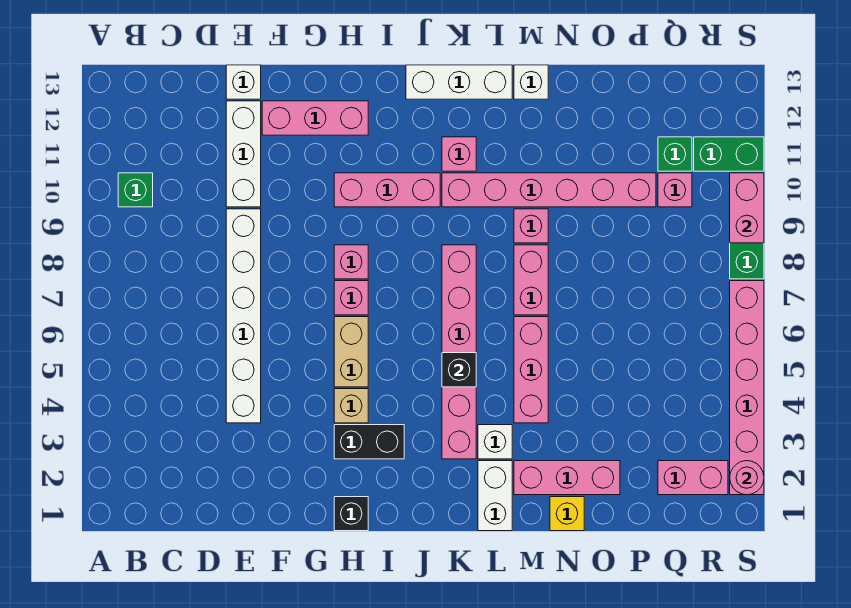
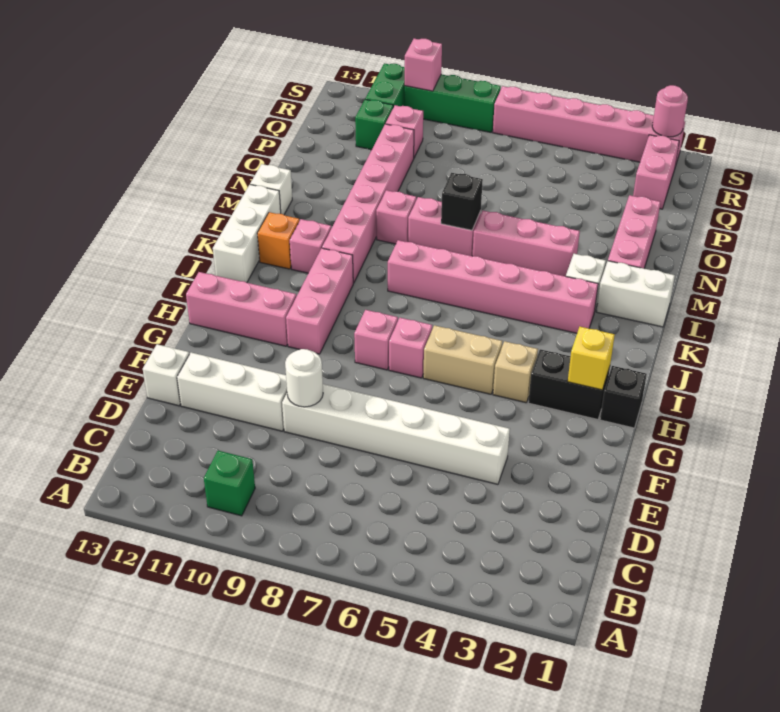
none -> white 1x1 round brick [285,349,323,407]
pink 1x3 brick [262,101,368,135] -> pink 1x3 brick turned to [186,272,296,346]
black 1x2 brick [334,425,404,459] -> black 1x2 brick turned to [528,349,610,419]
black 1x1 brick [442,353,476,387] -> black 1x1 brick moved to [441,173,483,230]
none -> orange 1x1 brick [257,212,299,269]
yellow 1x1 brick [550,497,584,531] -> yellow 1x1 brick moved to [568,327,615,390]
pink 1x2 brick [730,173,764,243] -> pink 1x1 brick [405,39,442,91]

